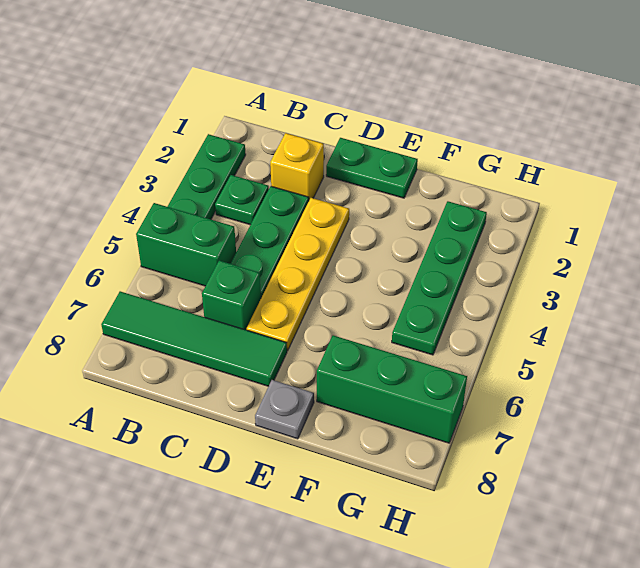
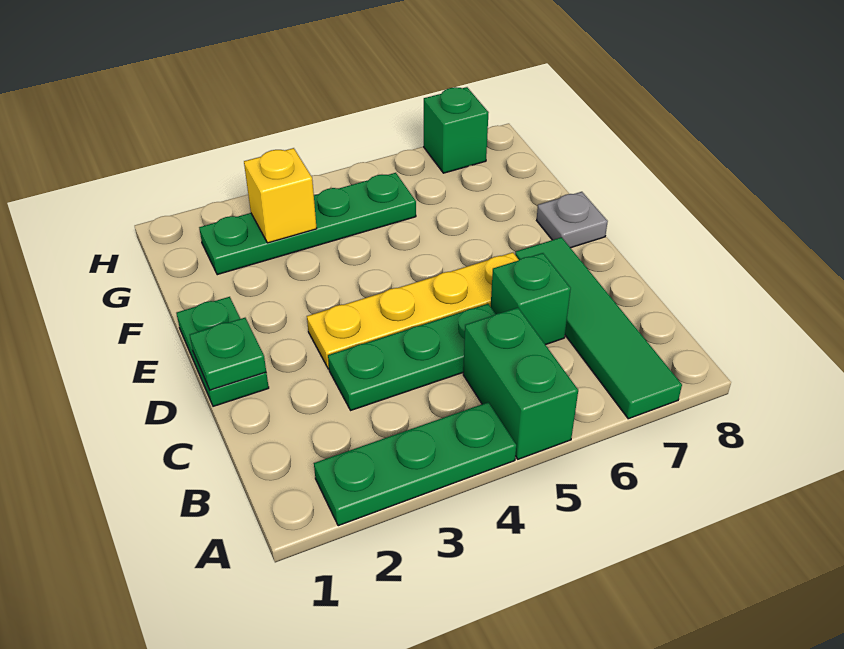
green 1x1 plate [215,175,269,225] -> green 1x1 plate moved to [190,318,266,390]
yellow 1x1 brick [270,133,324,200] -> yellow 1x1 brick moved to [244,148,317,243]
green 1x3 brick [317,335,467,443] -> green 1x1 brick [424,87,489,173]

